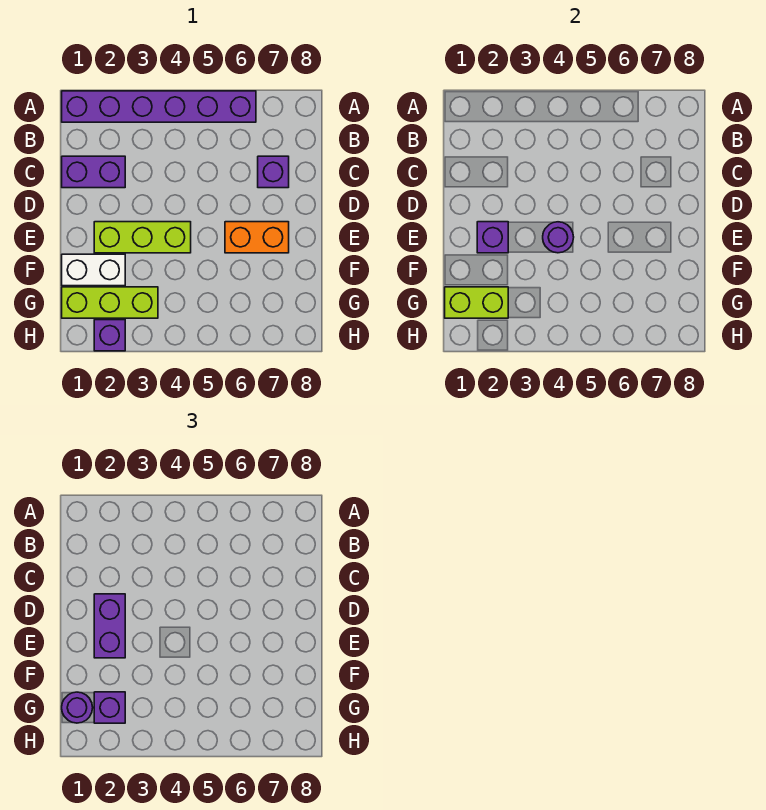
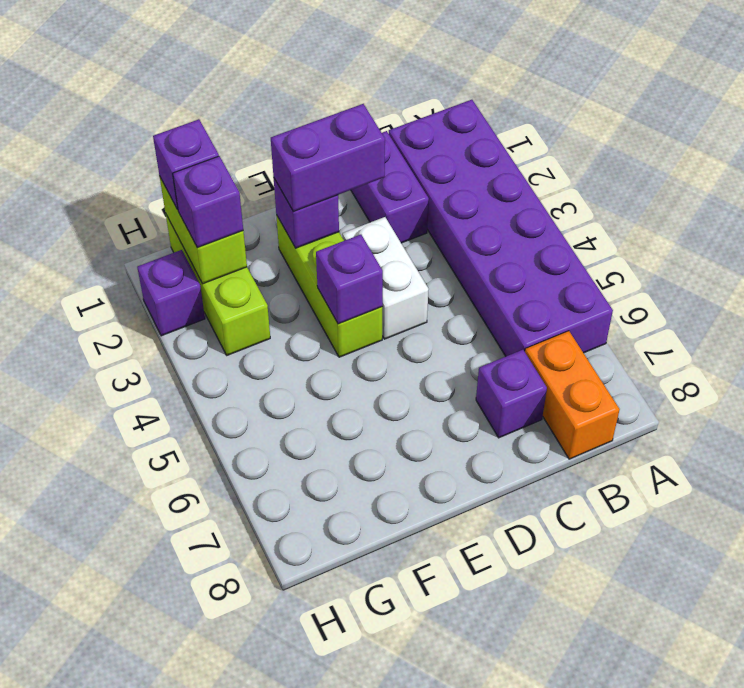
purple 1x6 brick [62,91,256,122] -> purple 2x6 brick [389,100,613,356]
purple 1x1 round brick [543,222,574,253] -> purple 1x1 brick [316,235,383,324]
orange 1x2 brick [225,222,289,253] -> orange 1x2 brick moved to [525,331,620,459]
white 1x2 brick [62,254,125,286] -> white 1x2 brick moved to [342,217,429,339]
purple 1x1 round brick [62,692,93,723] -> purple 1x1 brick [153,119,219,210]

